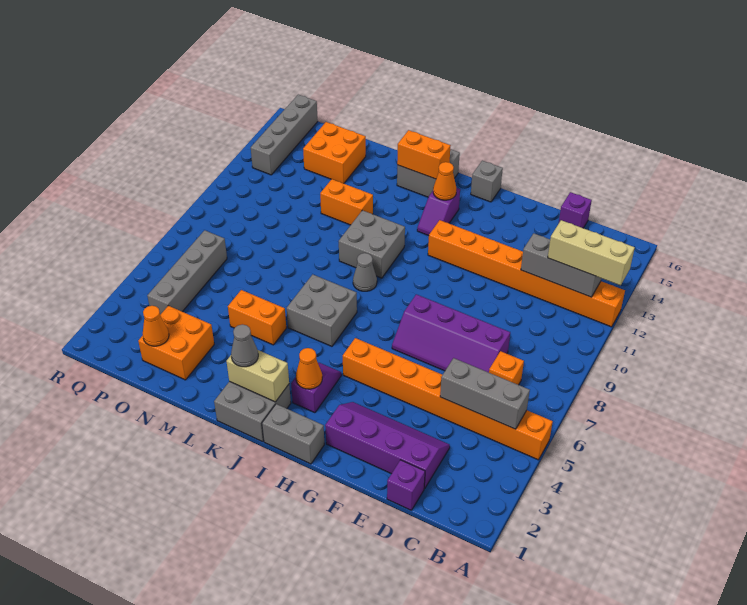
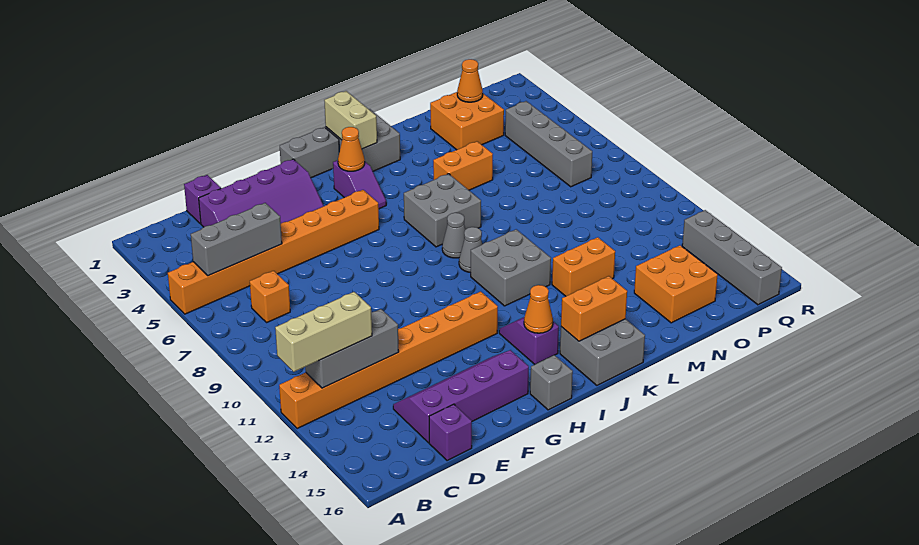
purple 2x4 slope [392,294,510,372] -> purple 2x4 slope moved to [393,350,529,443]
tan 1x2 brick [226,350,289,402] -> tan 1x2 brick turned to [324,91,377,149]
grey 1x1 cone [231,324,258,367] -> grey 1x1 cone moved to [442,213,465,258]

